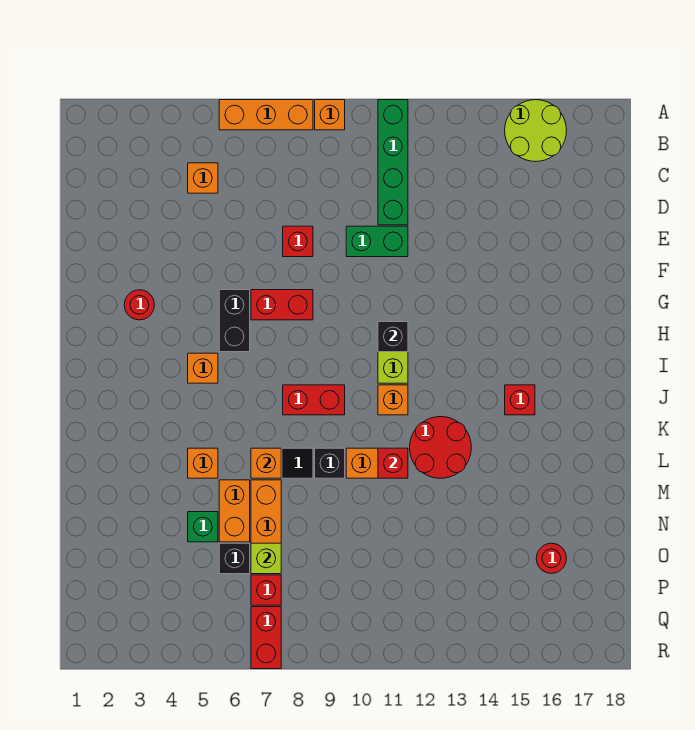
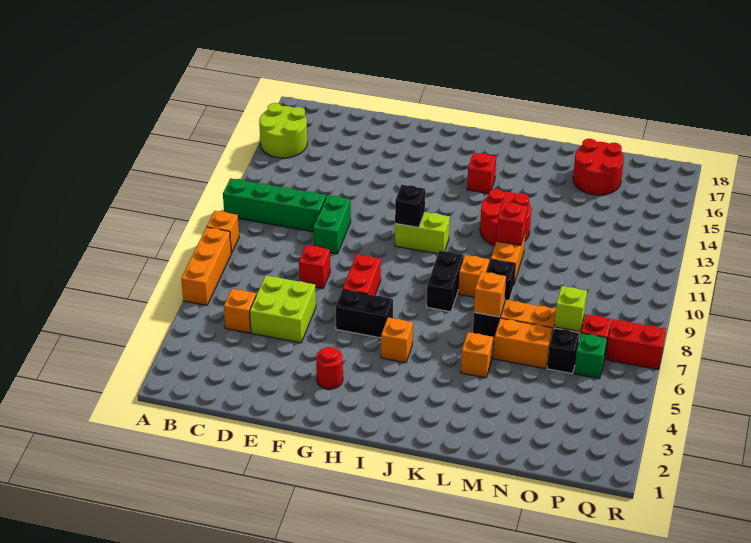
none -> lime 2x2 brick [250,275,316,343]
red 1x2 brick [283,385,345,415] -> black 1x2 brick [427,250,464,312]
orange 1x1 brick [378,385,408,415] -> orange 1x1 brick moved to [458,255,489,297]
green 1x1 brick [188,512,218,542] -> green 1x1 brick moved to [574,333,607,379]
red 1x1 round brick [536,543,566,573] -> red 2x2 round brick [573,139,624,195]

